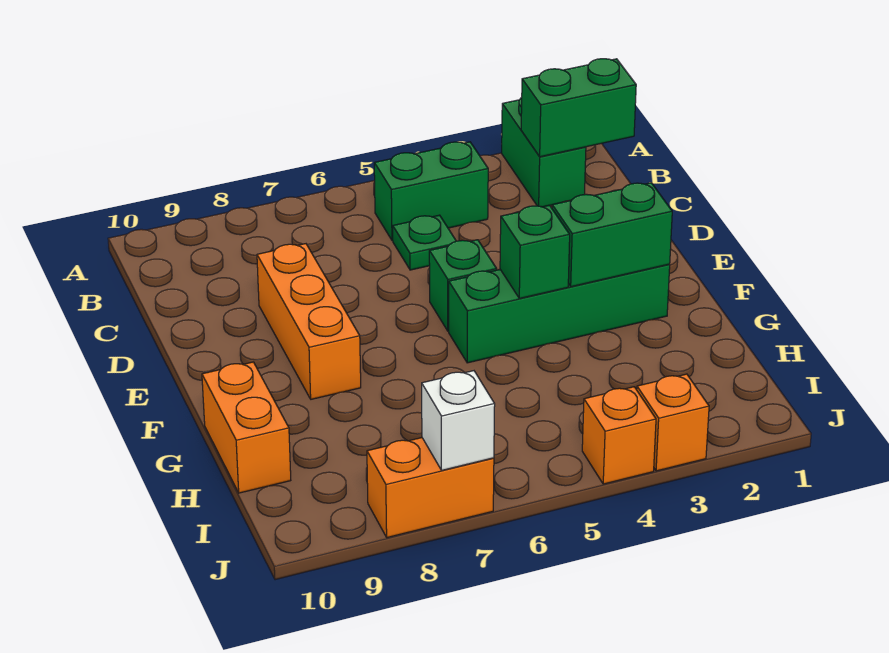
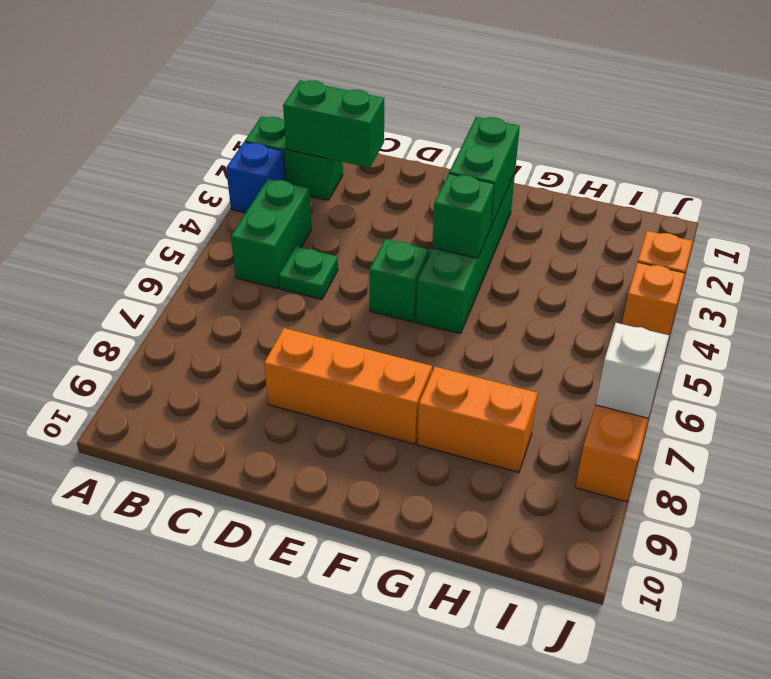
none -> blue 1x1 brick [226,142,286,213]
green 1x2 brick [521,59,636,157] -> green 1x2 brick turned to [283,81,384,168]
orange 1x2 brick [202,362,291,493] -> orange 1x2 brick moved to [417,367,538,472]

